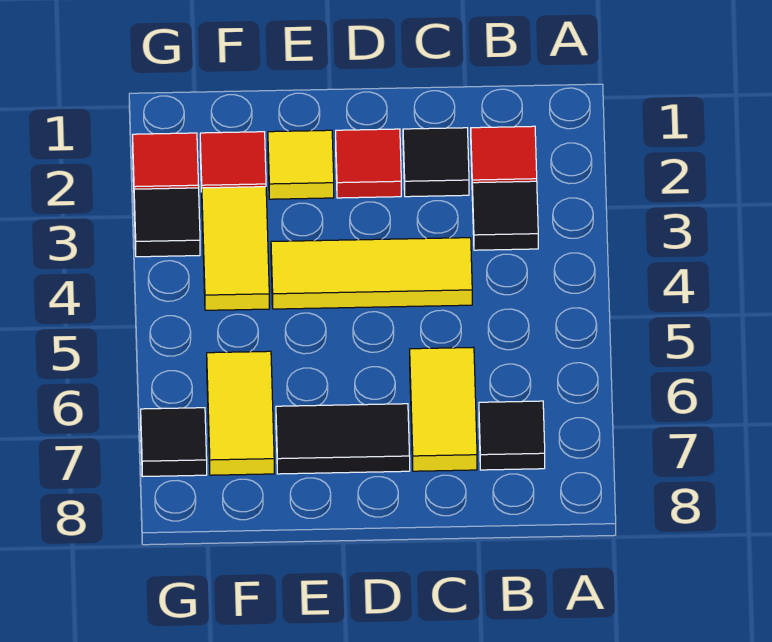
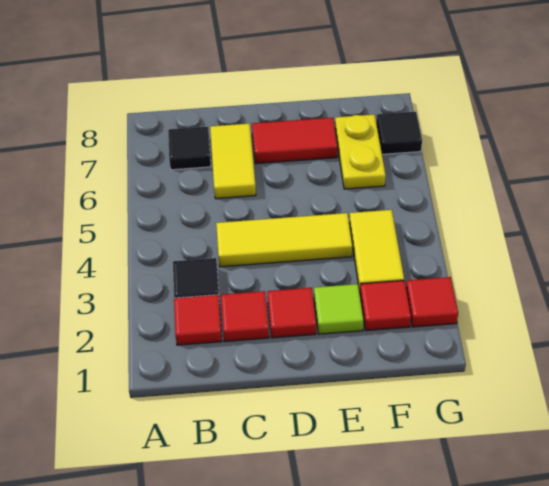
black 1x1 tile [403,128,469,197] -> red 1x1 tile [221,291,269,342]
black 1x2 tile [276,404,410,474] -> red 1x2 tile [252,118,338,164]
yellow 1x1 tile [268,130,334,199] -> lime 1x1 tile [314,284,364,334]
yellow 1x2 tile [207,351,274,475] -> yellow 1x2 plate [335,115,386,189]
black 1x1 tile [134,188,200,257] -> none

